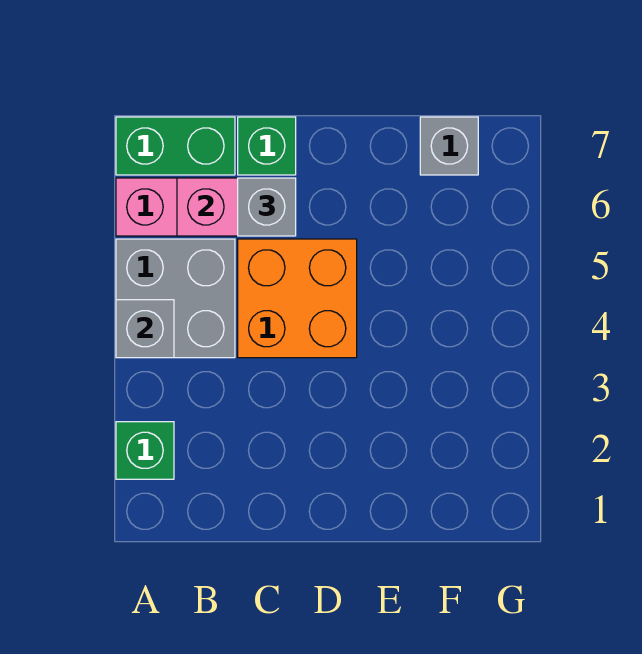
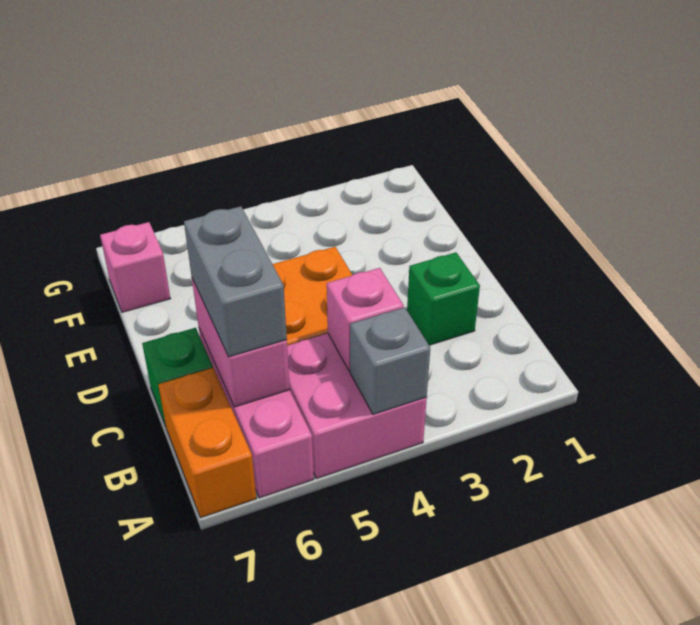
green 1x1 brick [116,422,174,479] -> green 1x1 brick moved to [407,252,480,345]
grey 2x2 brick [116,239,235,358] -> pink 2x2 brick [287,333,427,479]
green 1x2 brick [116,117,235,175] -> orange 1x2 brick [158,368,256,518]
none -> pink 1x1 brick [327,268,404,371]
grey 1x1 brick [238,178,296,236] -> grey 1x2 brick [184,206,287,357]
grey 1x1 brick [420,117,478,175] -> pink 1x1 brick [100,222,170,312]

